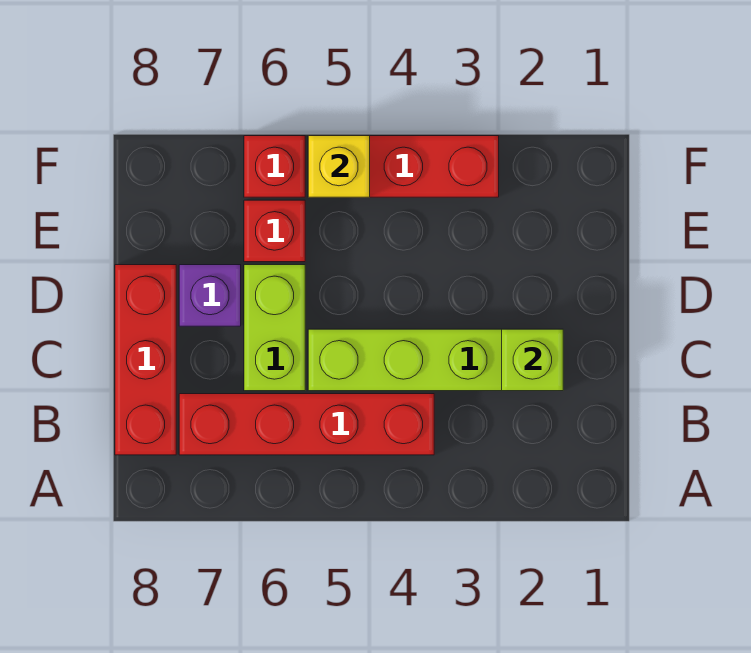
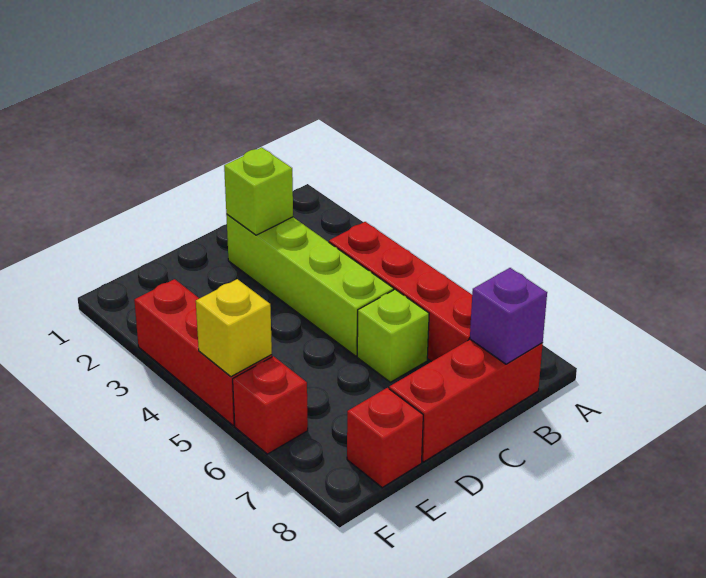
lime 1x2 brick [244,265,305,391] -> lime 1x1 brick [357,289,429,382]
purple 1x1 brick [179,265,241,326] -> purple 1x1 brick moved to [470,268,547,364]
red 1x1 brick [244,200,305,262] -> red 1x1 brick moved to [347,388,423,488]

